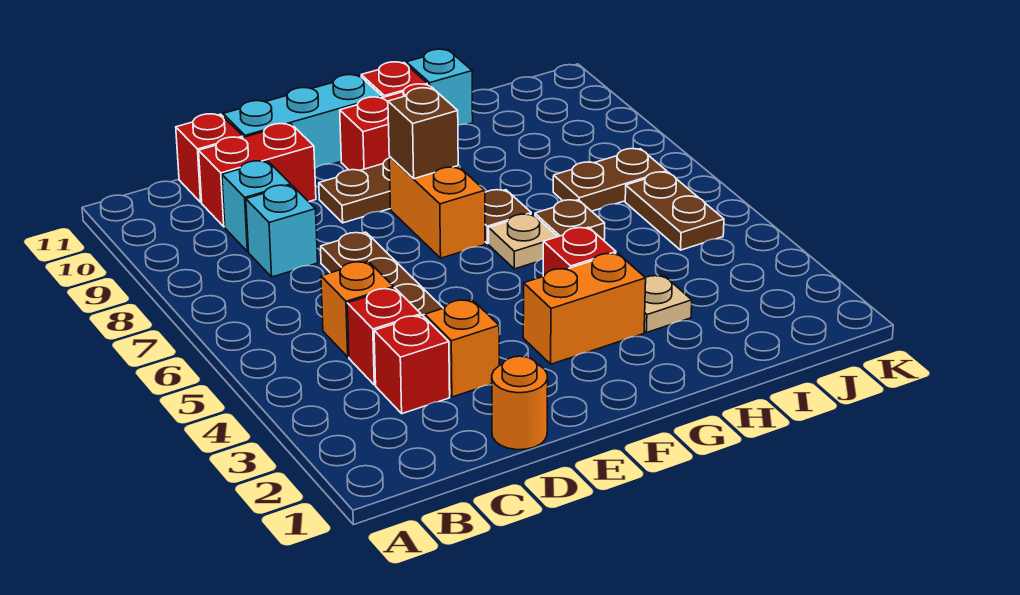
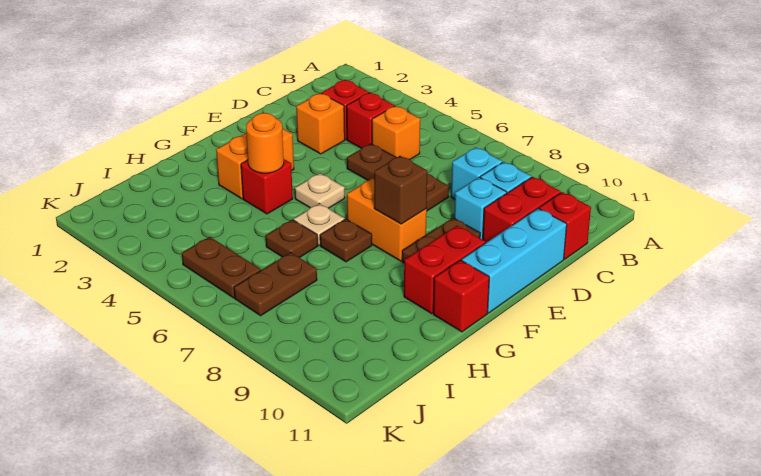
orange 1x1 round brick [492,356,548,450] -> orange 1x1 round brick moved to [246,113,284,173]
tan 1x1 plate [644,275,692,333] -> tan 1x1 plate moved to [295,173,345,208]
cyan 1x1 brick [406,49,473,125] -> cyan 1x1 brick moved to [454,177,507,240]

